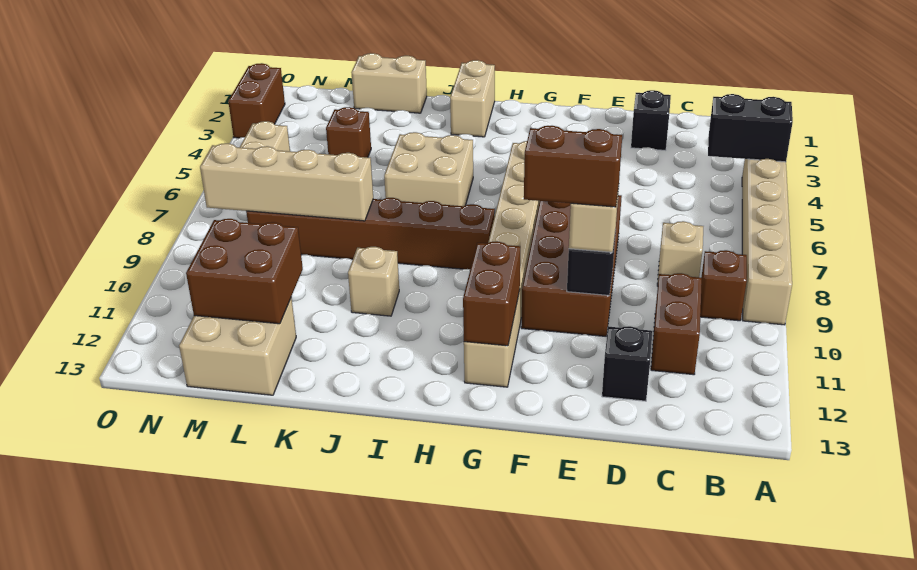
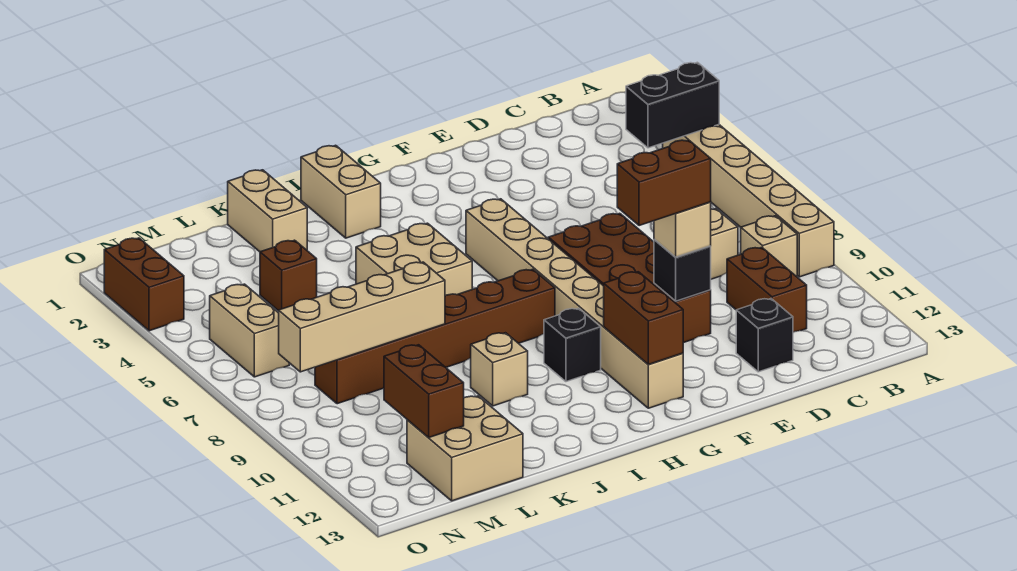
brown 1x1 brick [700,250,747,321] -> tan 1x1 brick [741,216,797,277]
black 1x1 brick [631,90,671,151] -> black 1x1 brick moved to [544,308,601,382]
tan 1x2 brick [351,53,427,113] -> tan 1x2 brick turned to [228,170,307,252]
brown 2x2 brick [186,219,303,324] -> brown 1x2 brick [384,345,464,438]

